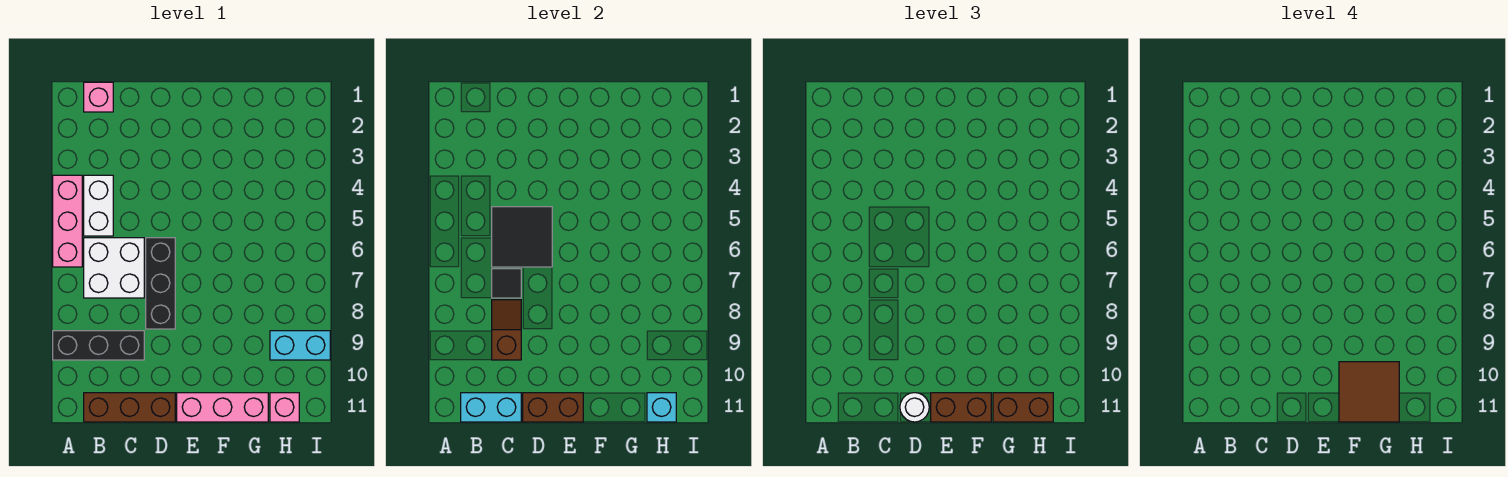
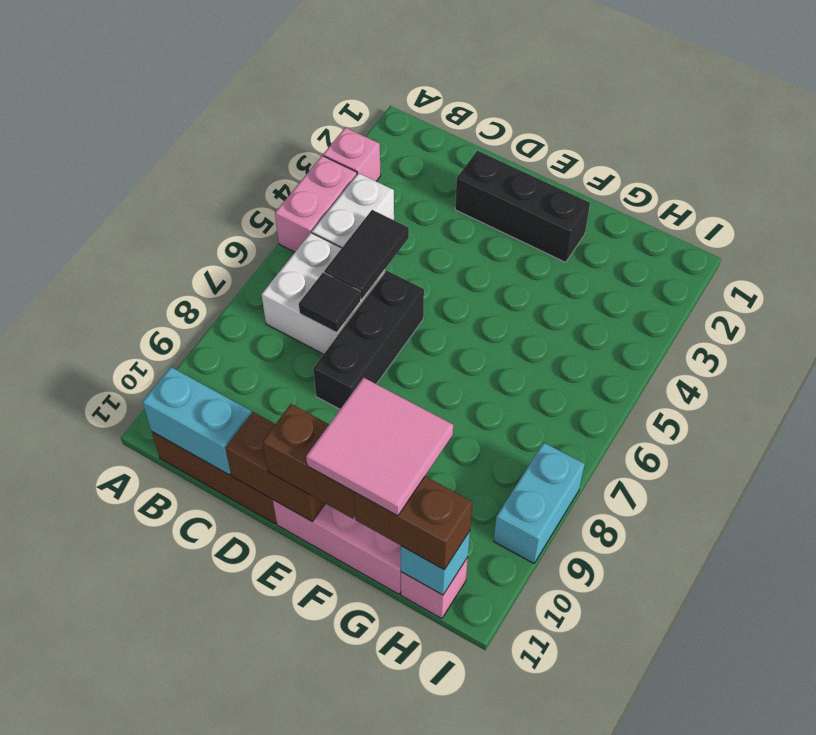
pink 1x3 brick [53,175,82,267] -> pink 1x2 brick [275,156,357,252]
black 1x3 brick [53,331,144,360] -> black 1x3 brick moved to [455,151,590,262]
pink 1x1 brick [84,82,113,112] -> pink 1x1 brick moved to [323,128,381,181]
black 2x2 tile [492,207,552,267] -> black 1x2 tile [324,210,409,299]
brown 1x2 slope [492,300,521,360] -> none
white 1x1 round brick [900,393,929,422] -> none
brown 2x2 tile [1339,362,1399,422] -> pink 2x2 tile [306,378,453,516]
cyan 1x2 brick [270,331,330,360] -> cyan 1x2 brick turned to [494,443,585,563]

